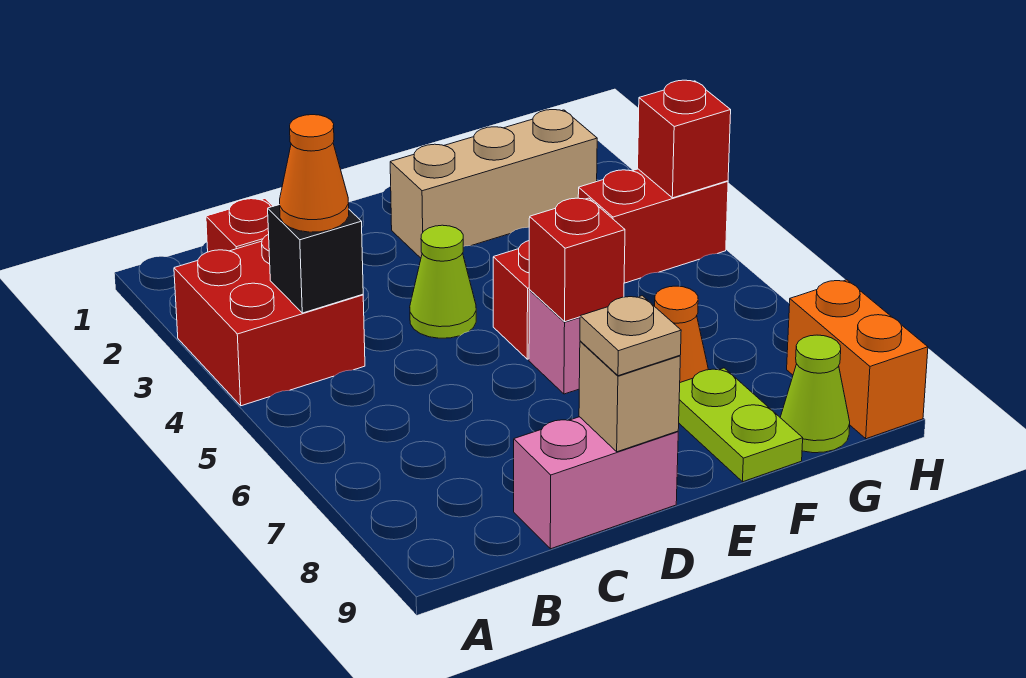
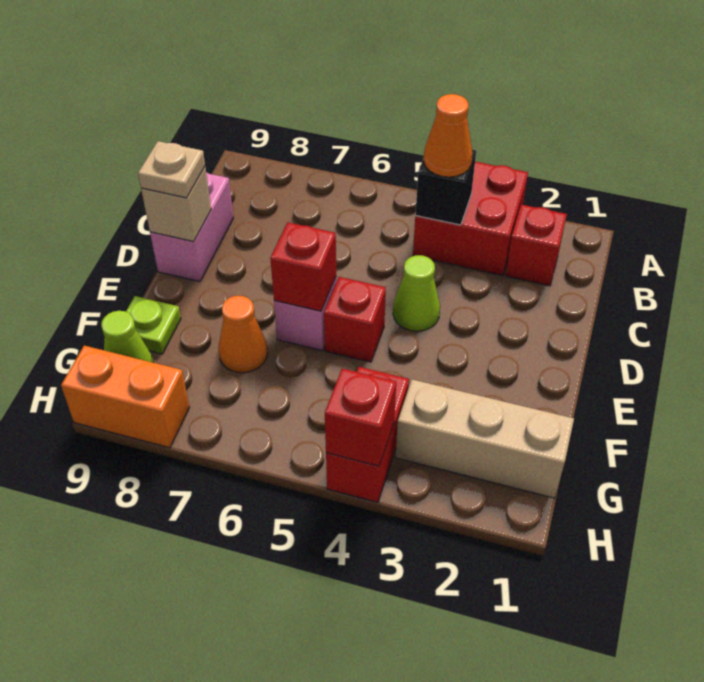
tan 1x3 brick [390,110,597,258] -> tan 1x3 brick turned to [396,380,574,498]
lime 1x2 plate [679,368,803,482] -> lime 1x1 plate [126,296,181,354]

